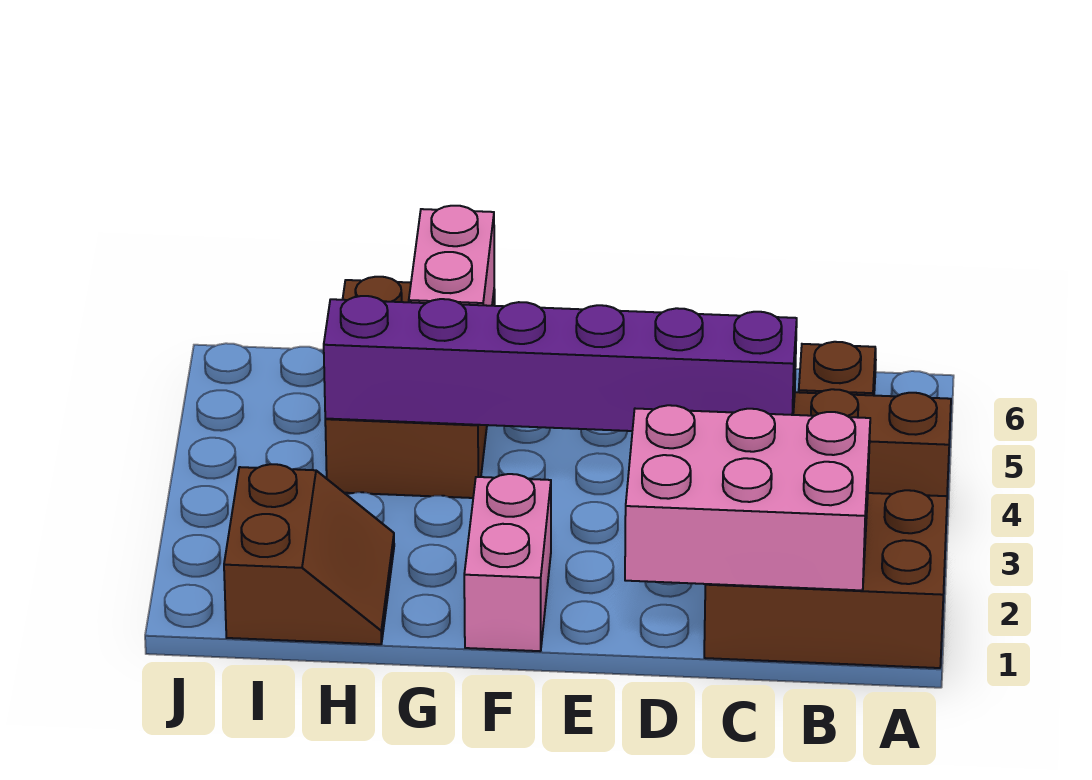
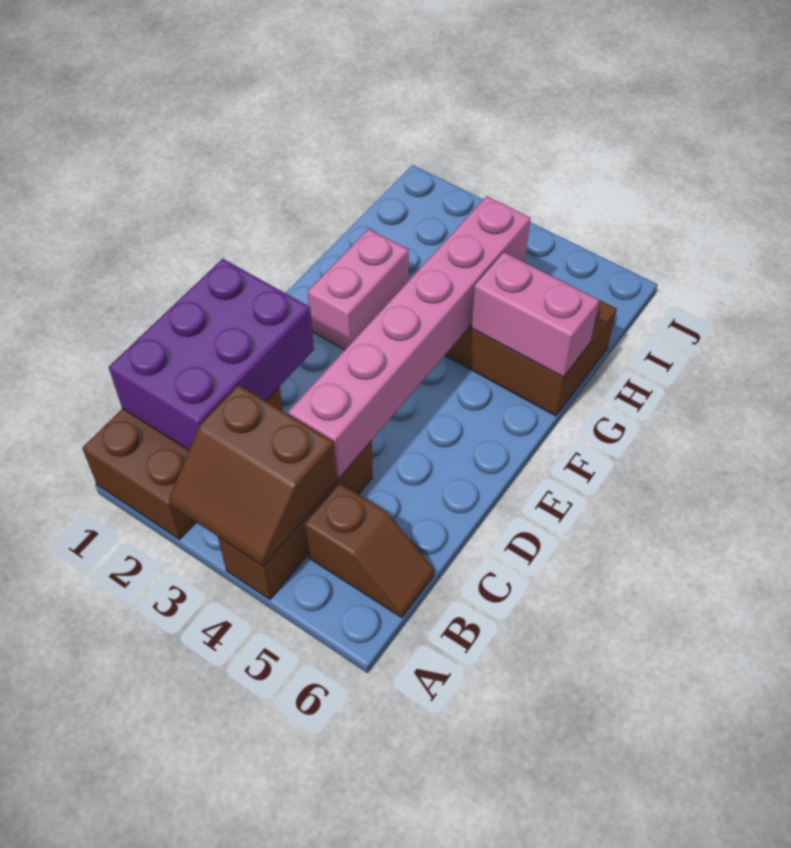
pink 2x3 brick [625,405,870,590] -> purple 2x3 brick [109,259,314,450]
purple 1x6 brick [324,296,797,431] -> pink 1x6 brick [288,196,531,479]
pink 1x2 brick [464,474,551,651] -> pink 1x2 brick turned to [308,229,409,350]
brown 2x2 slope [224,464,394,644] -> brown 2x2 slope moved to [169,385,337,566]

